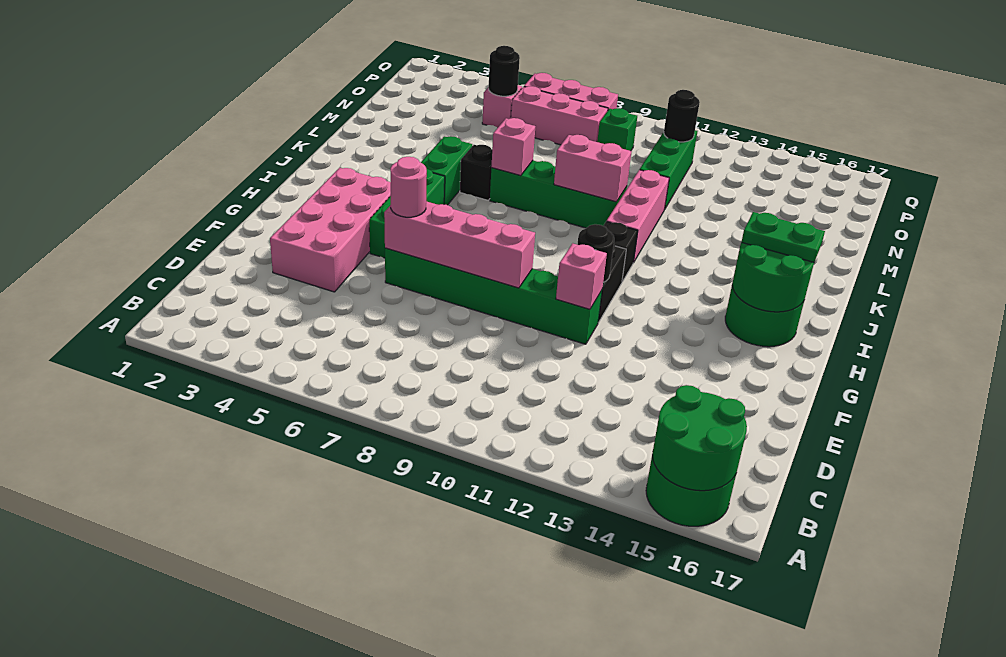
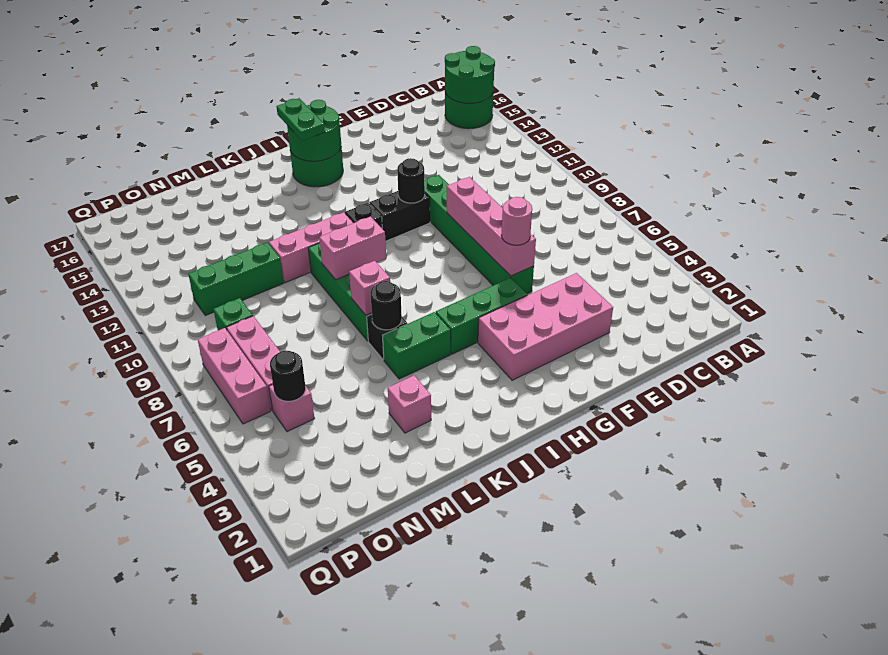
pink 1x1 brick [556,243,607,309] -> pink 1x1 brick moved to [388,375,431,433]
pink 1x2 brick [554,135,632,202] -> pink 1x2 brick turned to [319,216,386,280]
black 1x1 round brick [664,90,700,142] -> black 1x1 round brick moved to [370,281,402,330]

